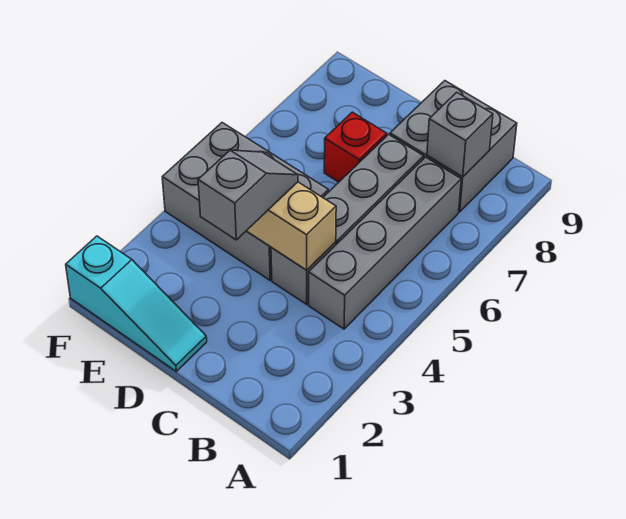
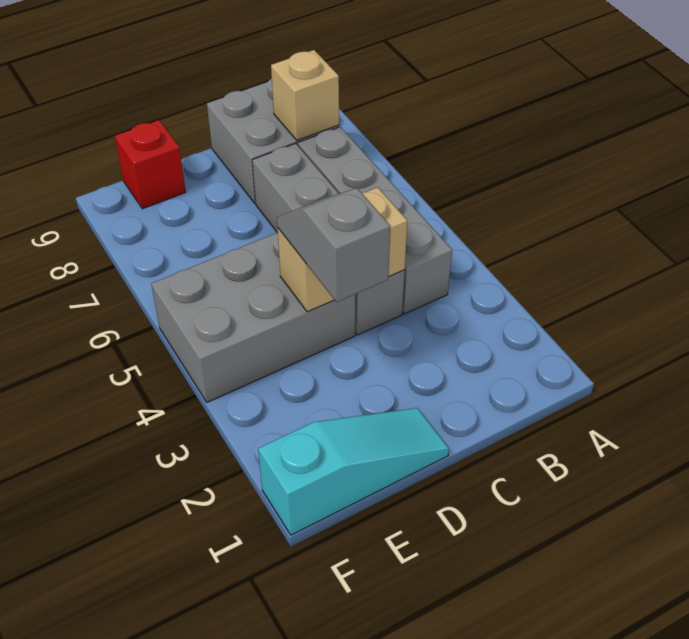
grey 1x1 brick [427,92,493,177] -> tan 1x1 brick [271,50,339,140]
red 1x1 brick [324,112,387,182] -> red 1x1 brick moved to [115,120,186,209]

